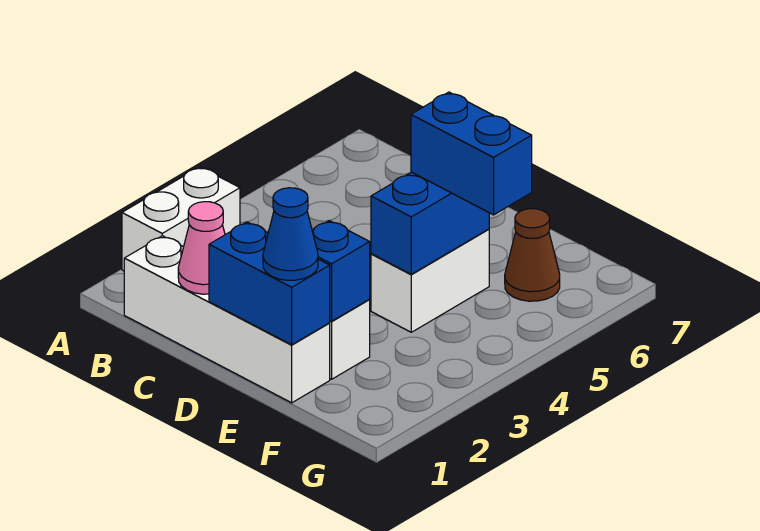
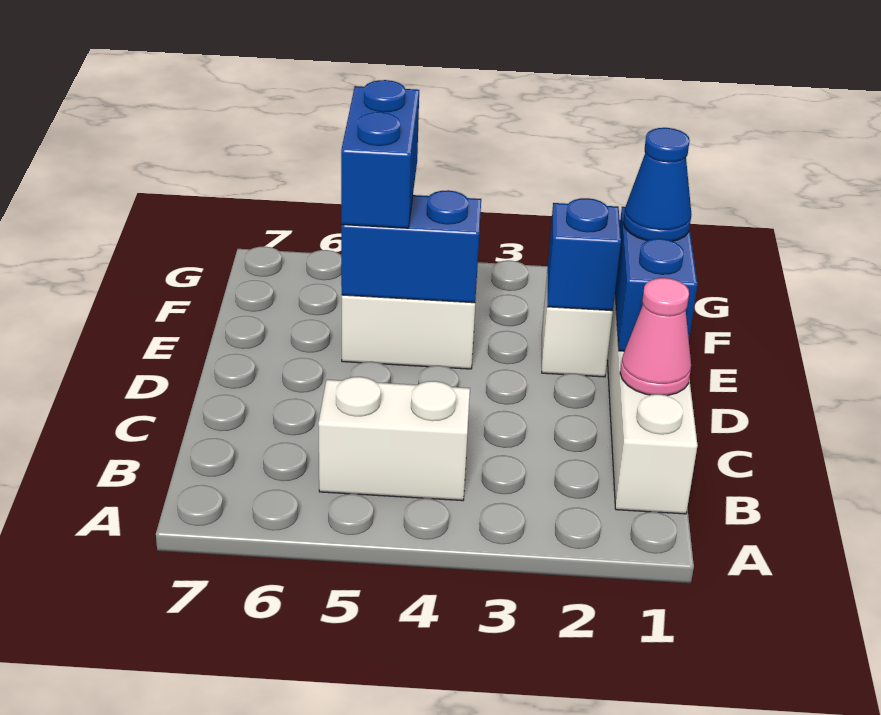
white 1x2 brick [122,167,240,271] -> white 1x2 brick moved to [318,377,470,501]
brown 1x1 cone [505,209,560,301] -> none

